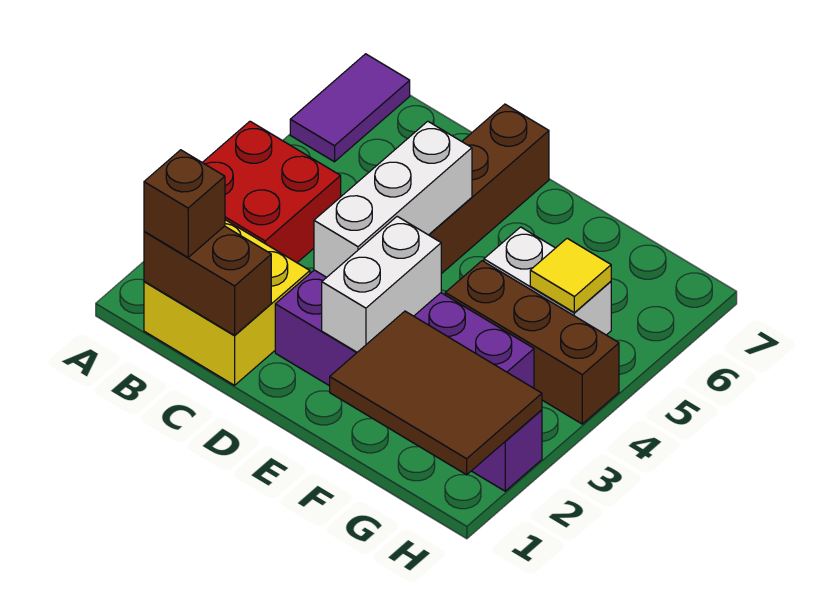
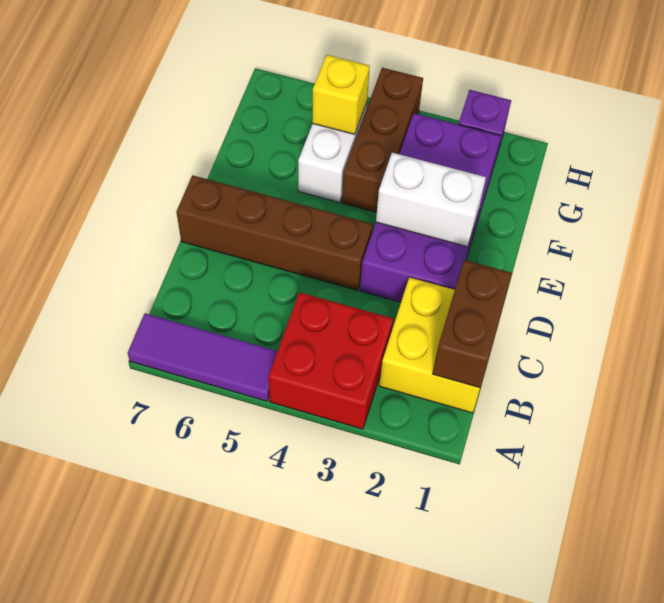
purple 1x2 tile [290,54,410,162] -> purple 1x3 tile [128,313,277,401]
brown 1x1 brick [144,150,225,257] -> none
white 1x3 brick [314,121,472,277] -> none
brown 2x3 tile [330,311,542,475] -> none
yellow 1x1 tile [530,238,611,313] -> yellow 1x1 brick [312,55,370,134]

